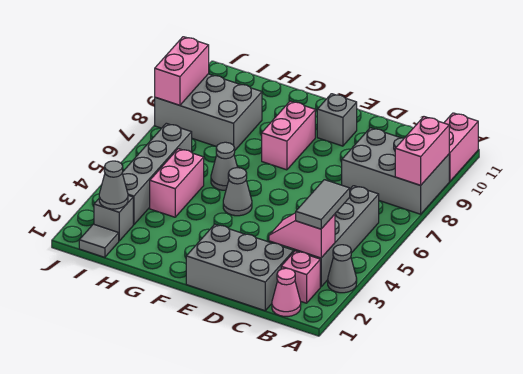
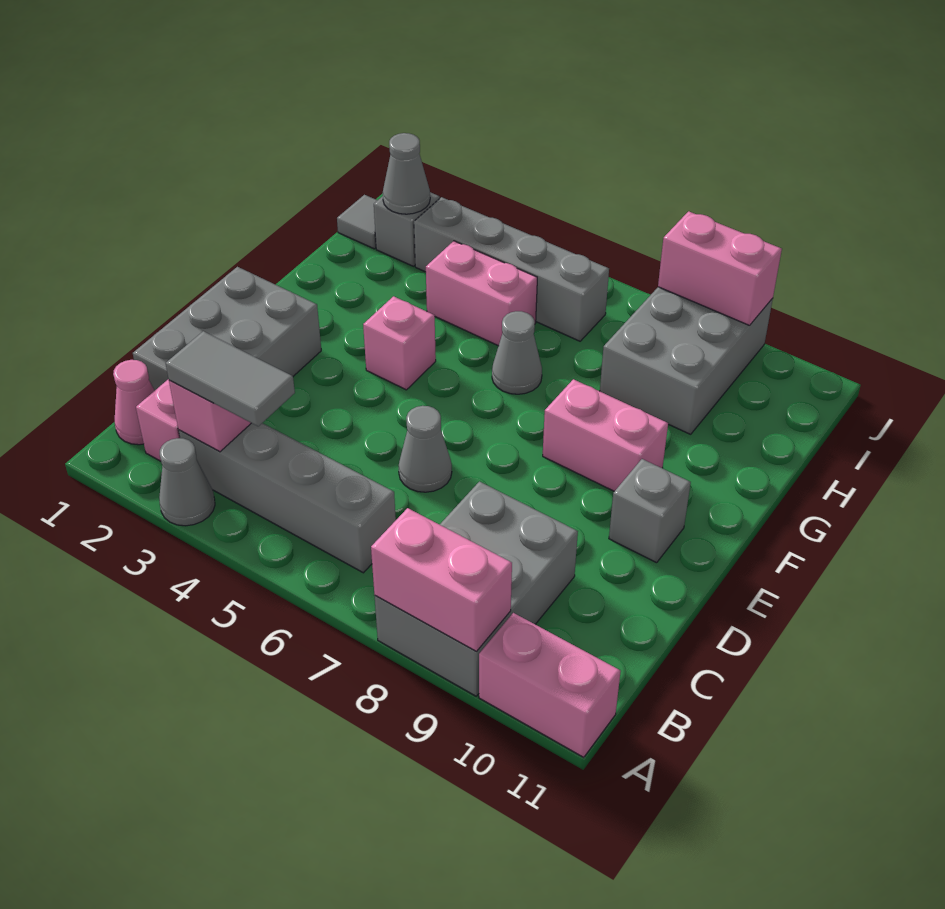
none -> pink 1x1 brick [363,296,436,390]
grey 1x1 cone [223,168,252,216] -> grey 1x1 cone moved to [399,406,452,492]

